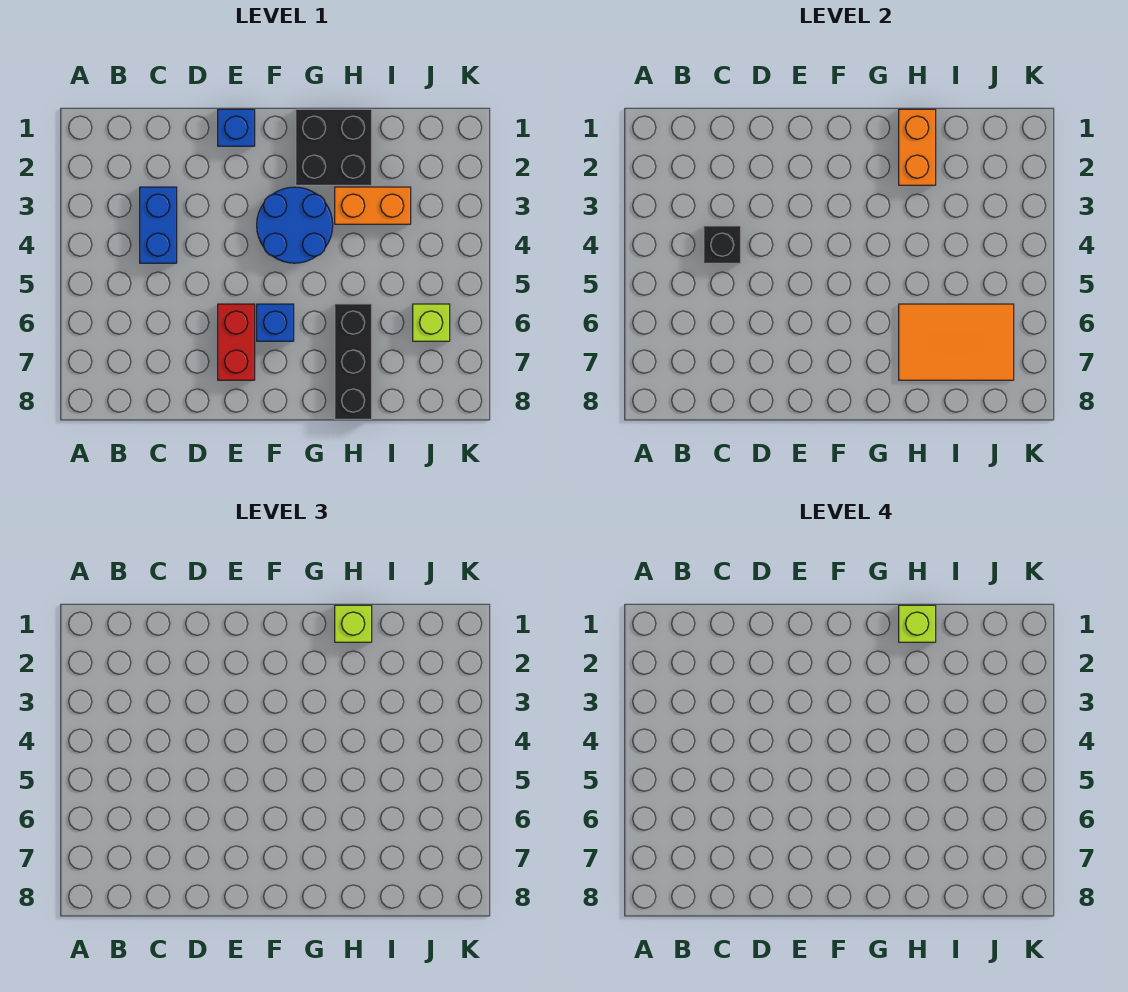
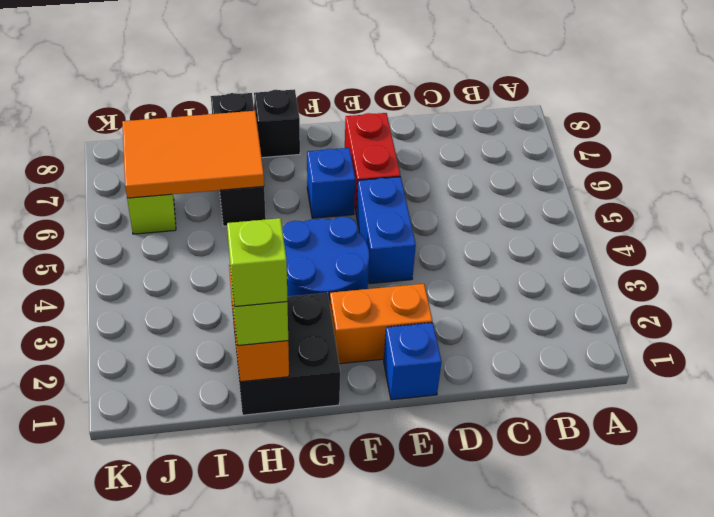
blue 1x2 brick [140,187,177,263] -> blue 1x2 brick moved to [356,177,416,284]
black 1x1 brick [704,226,741,263] -> black 1x1 brick moved to [254,89,300,158]
orange 1x2 brick [335,187,411,224] -> orange 1x2 brick moved to [330,284,432,364]

